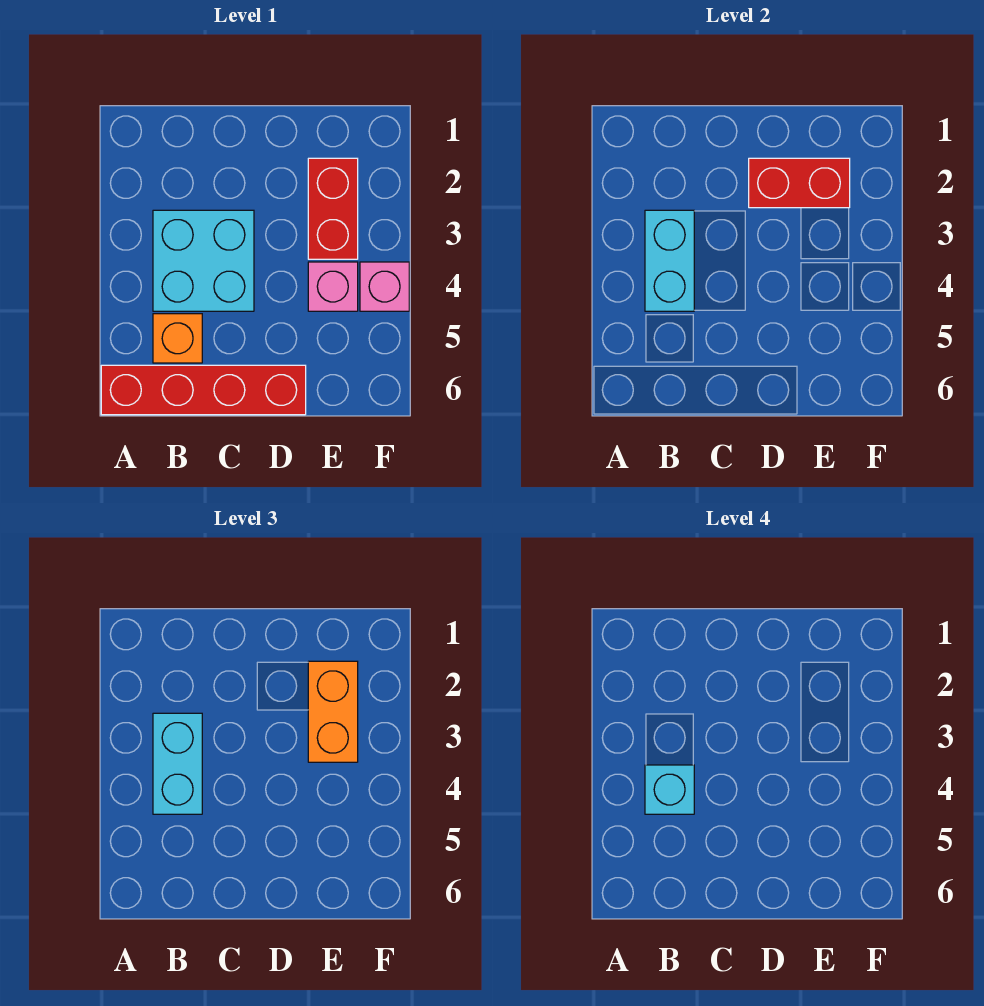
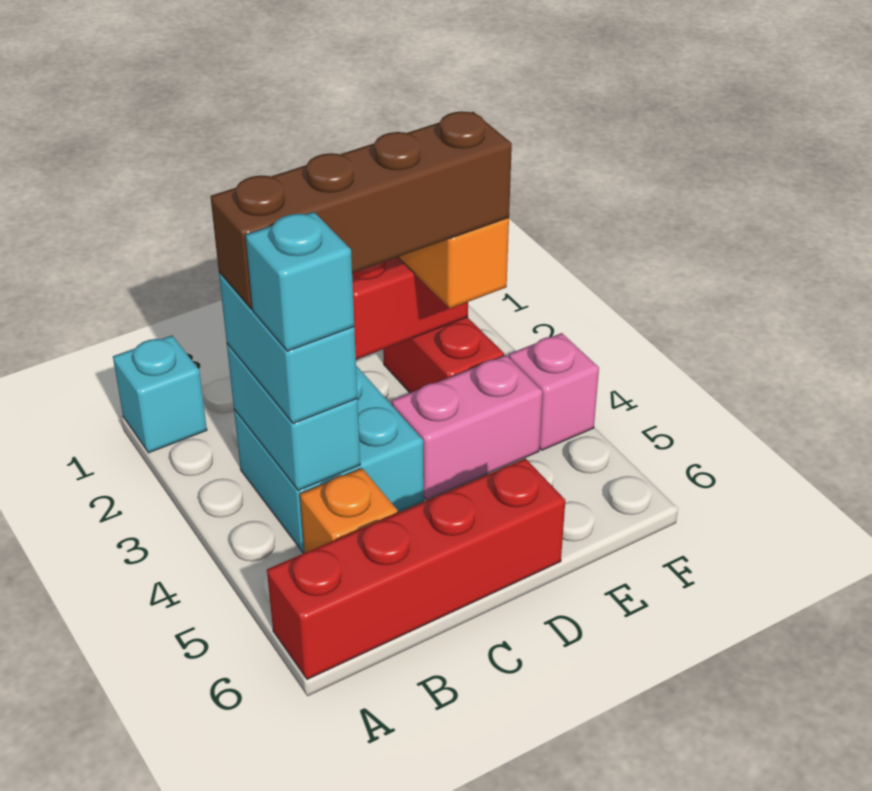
none -> cyan 1x1 brick [113,335,207,453]
none -> brown 1x4 brick [210,111,512,309]
pink 1x1 brick [308,262,358,311] -> pink 1x2 brick [392,355,543,500]

